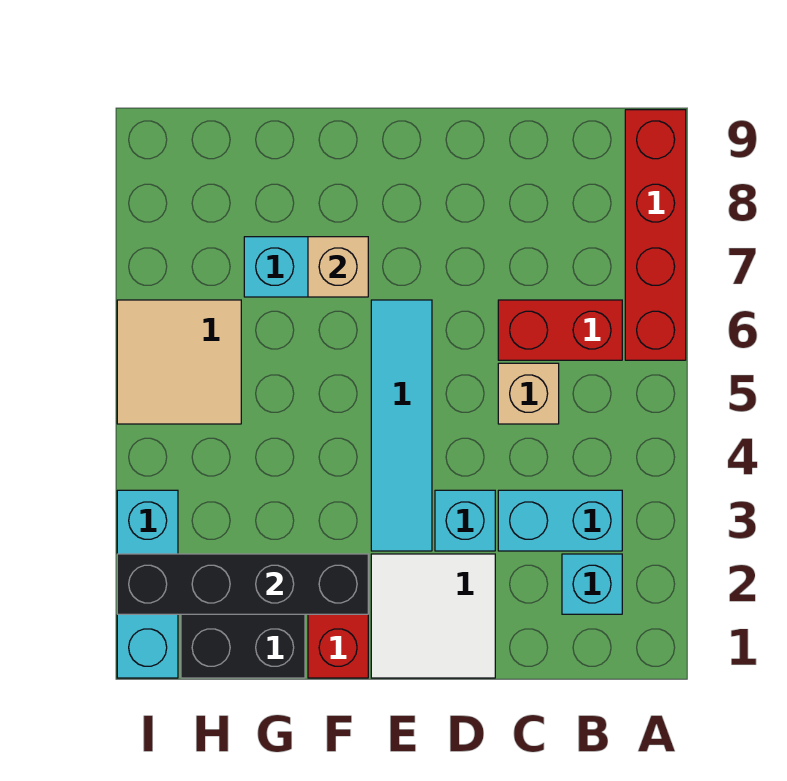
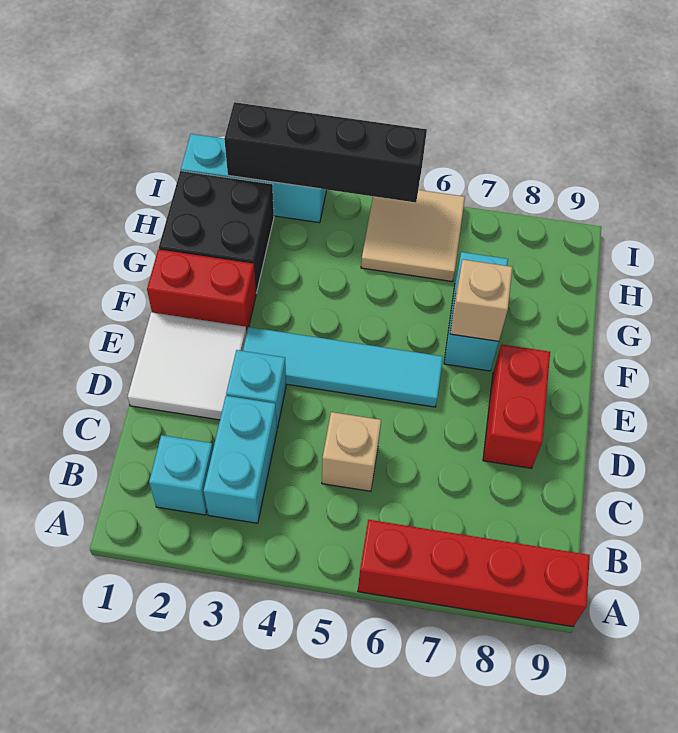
red 1x2 brick [498,300,622,360] -> red 1x2 brick moved to [483,344,550,468]
black 1x4 brick [117,554,368,614] -> black 1x4 brick turned to [224,102,427,202]

